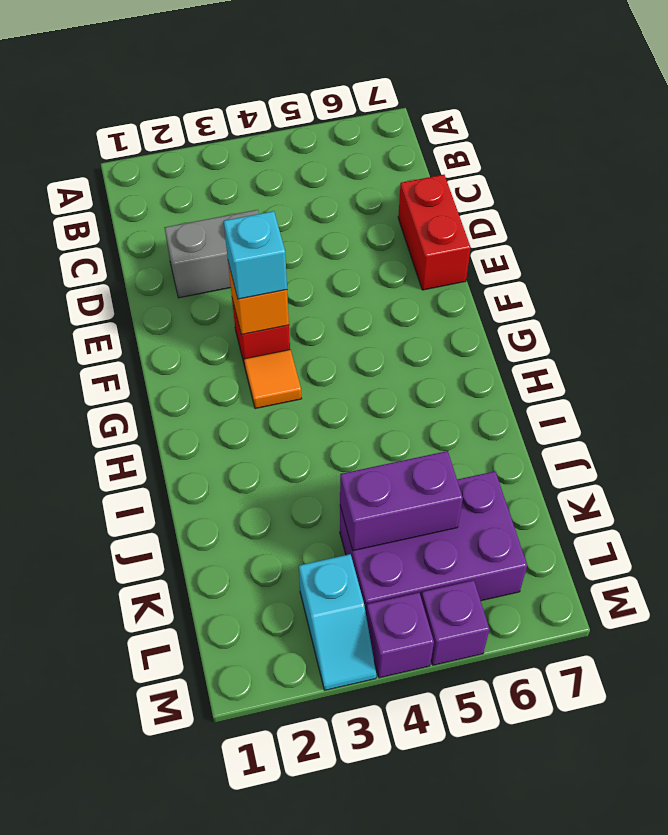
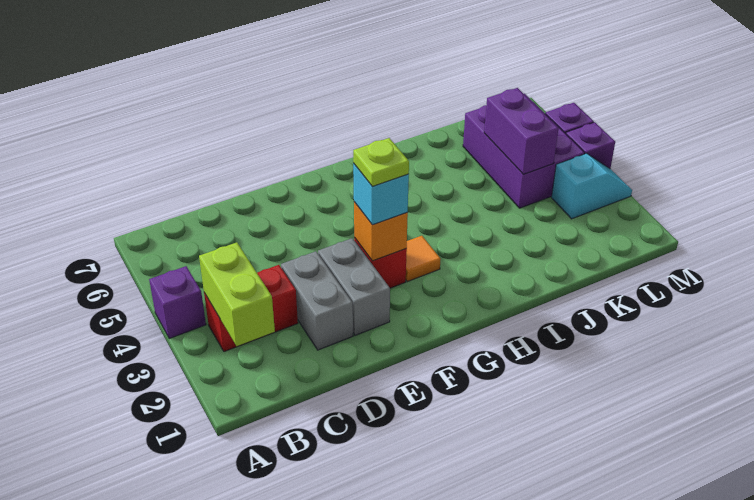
none -> purple 1x1 brick [149,266,206,339]
none -> lime 1x2 brick [199,242,275,346]
red 1x2 brick [398,175,471,290] -> red 1x2 brick moved to [204,265,298,352]
none -> grey 1x2 brick [318,238,390,335]
none -> lime 1x1 plate [353,138,409,187]

